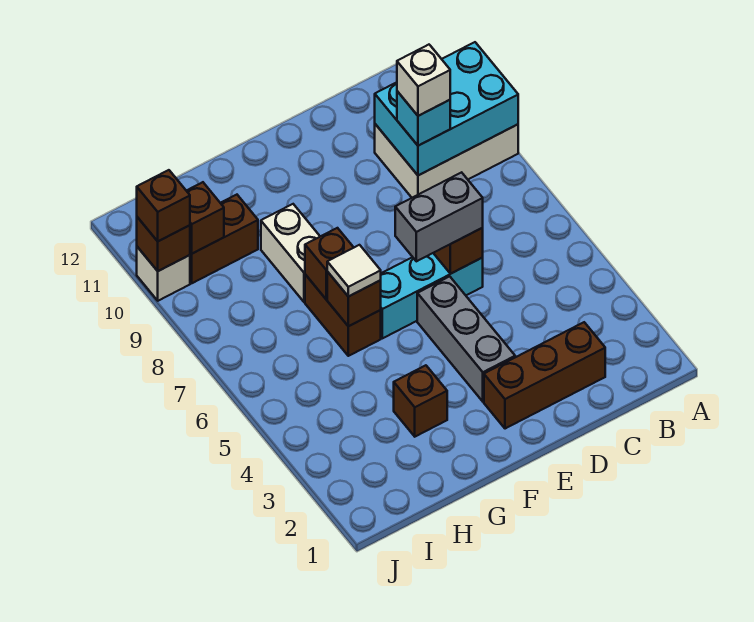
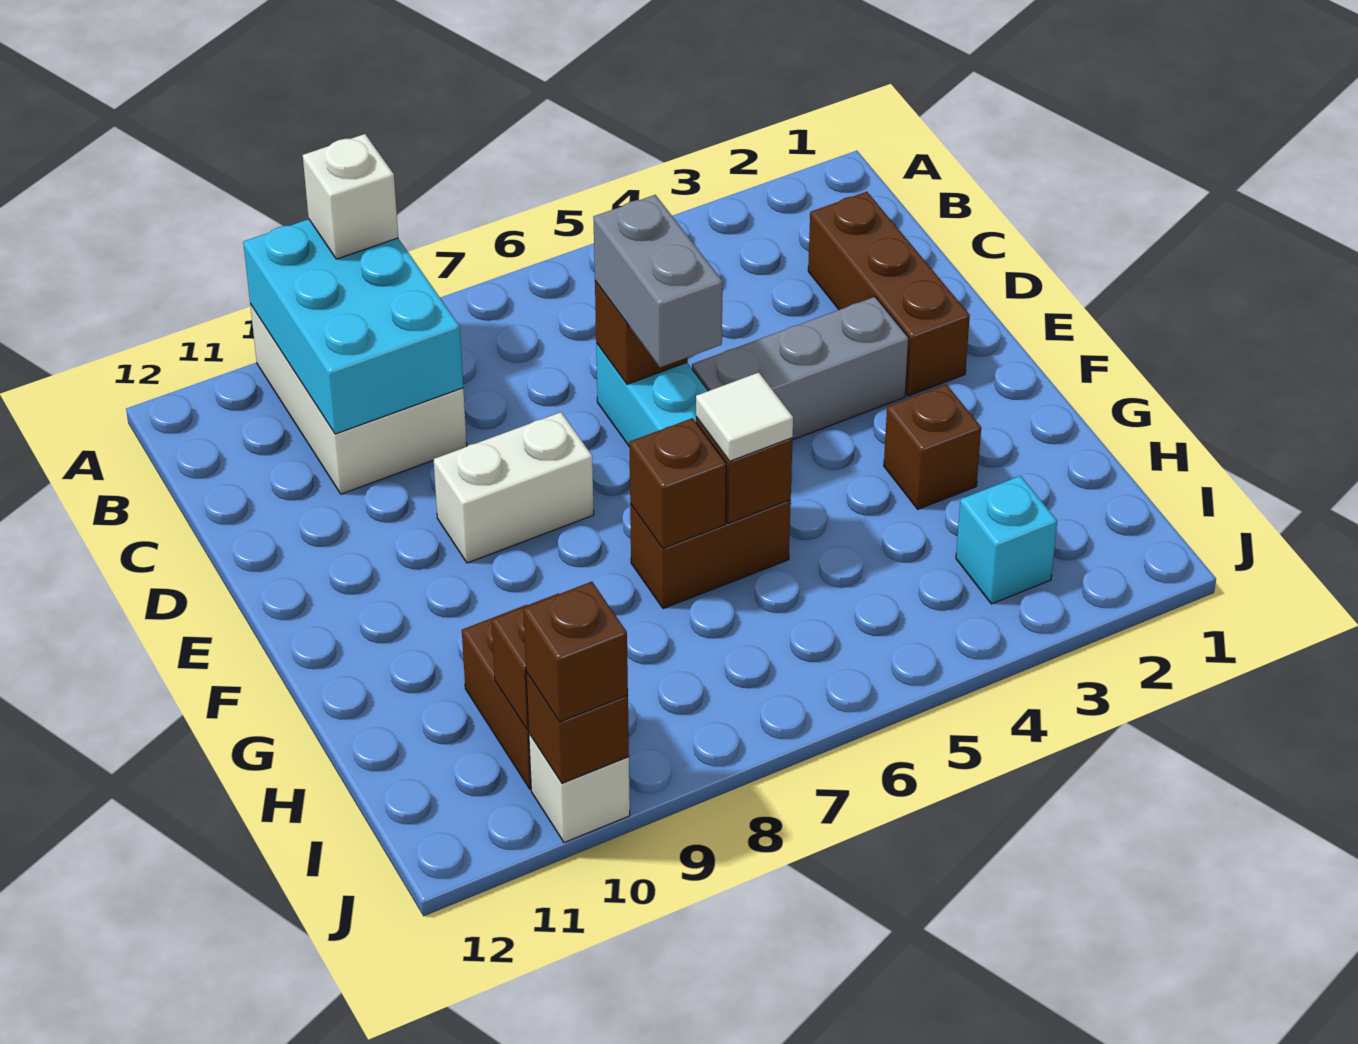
cyan 1x1 brick [397,91,450,146] -> cyan 1x1 brick moved to [956,476,1057,604]
white 1x1 brick [397,45,450,116] -> white 1x1 brick moved to [303,134,398,259]
white 1x2 brick [261,204,320,302] -> white 1x2 brick moved to [434,412,594,563]

